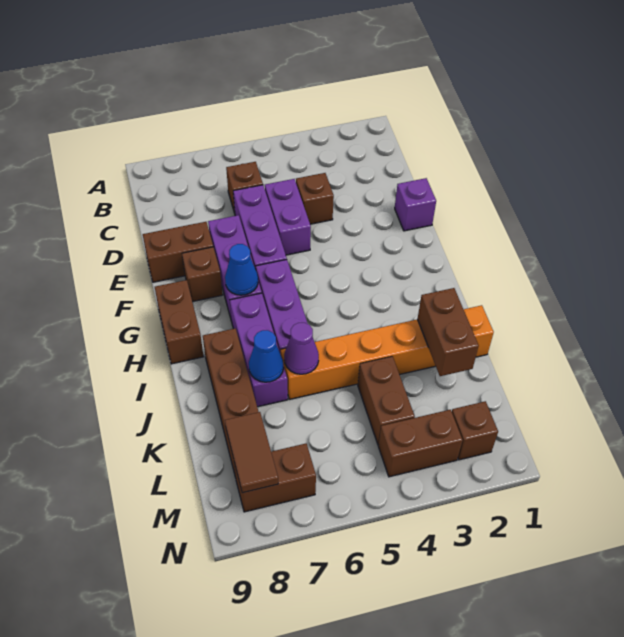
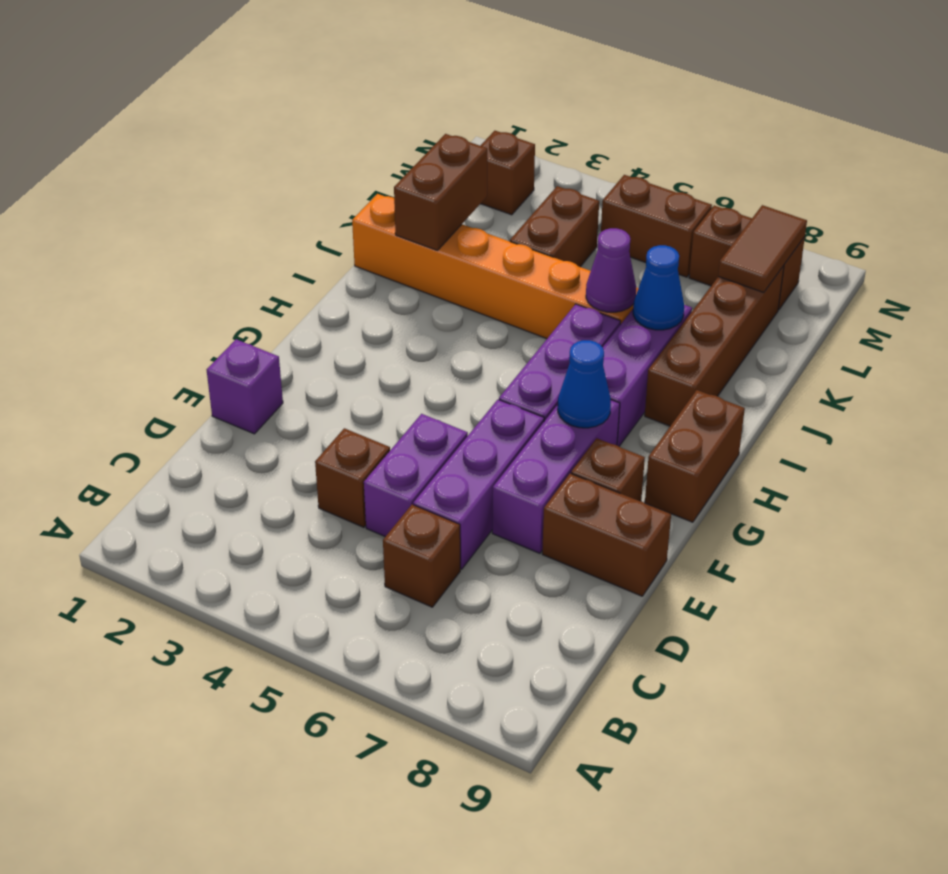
brown 1x2 brick [378,410,462,477] -> brown 1x2 brick moved to [601,175,712,277]

